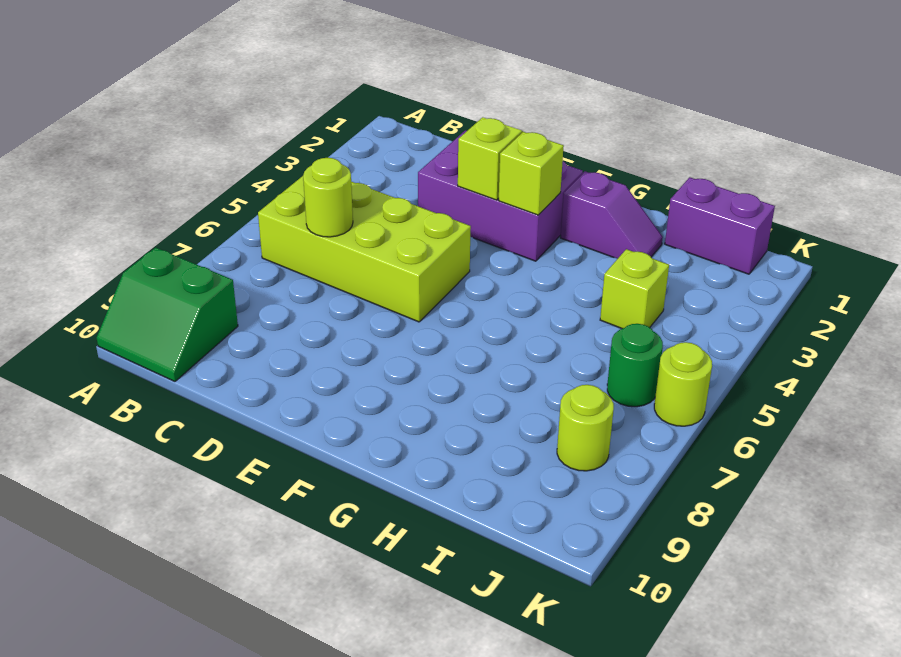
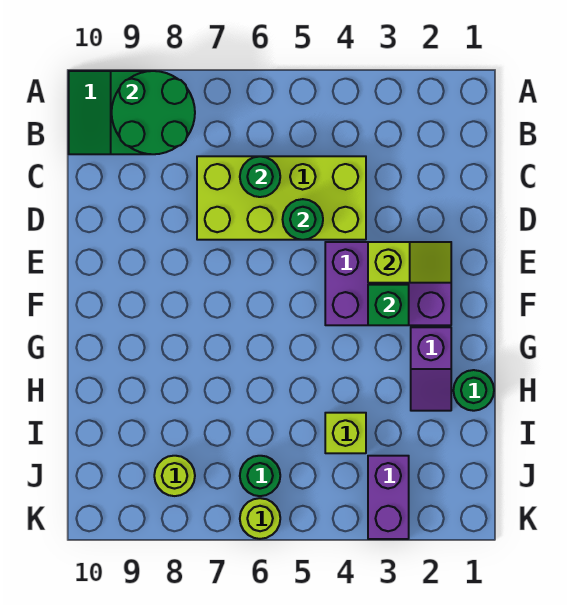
none -> green 2x2 round brick [112,71,195,154]
lime 2x4 brick [258,176,471,322] -> lime 2x4 brick turned to [197,156,366,240]
lime 1x1 round brick [303,158,353,237] -> green 1x1 round brick [240,156,280,197]
purple 2x3 brick [418,130,583,261] -> purple 2x3 brick turned to [325,242,451,325]
none -> green 1x1 round brick [283,199,323,240]
lime 1x1 brick [499,132,564,215] -> green 1x1 brick [368,285,409,325]
none -> green 1x1 round brick [453,370,494,411]
purple 1x2 brick [665,177,775,274] -> purple 1x2 brick moved to [368,456,409,539]

